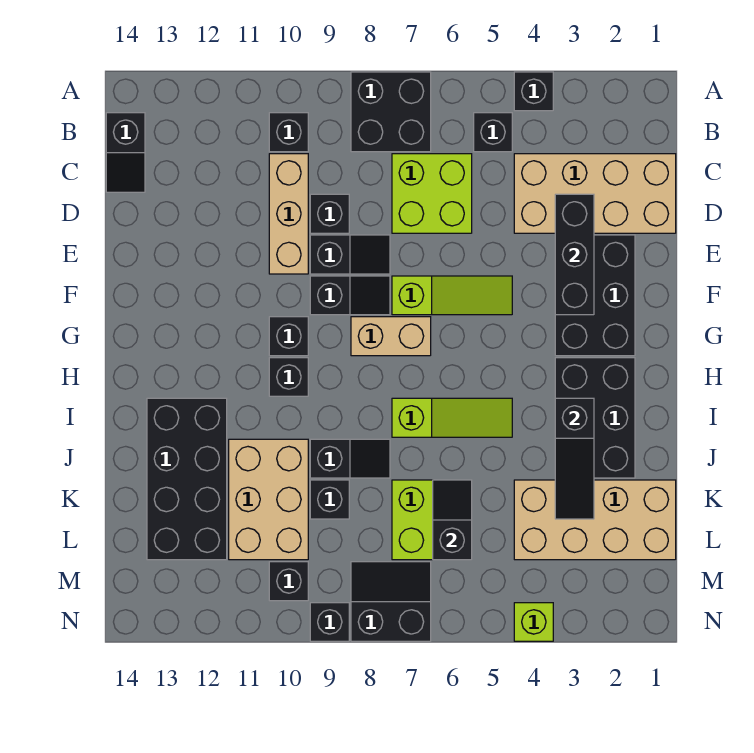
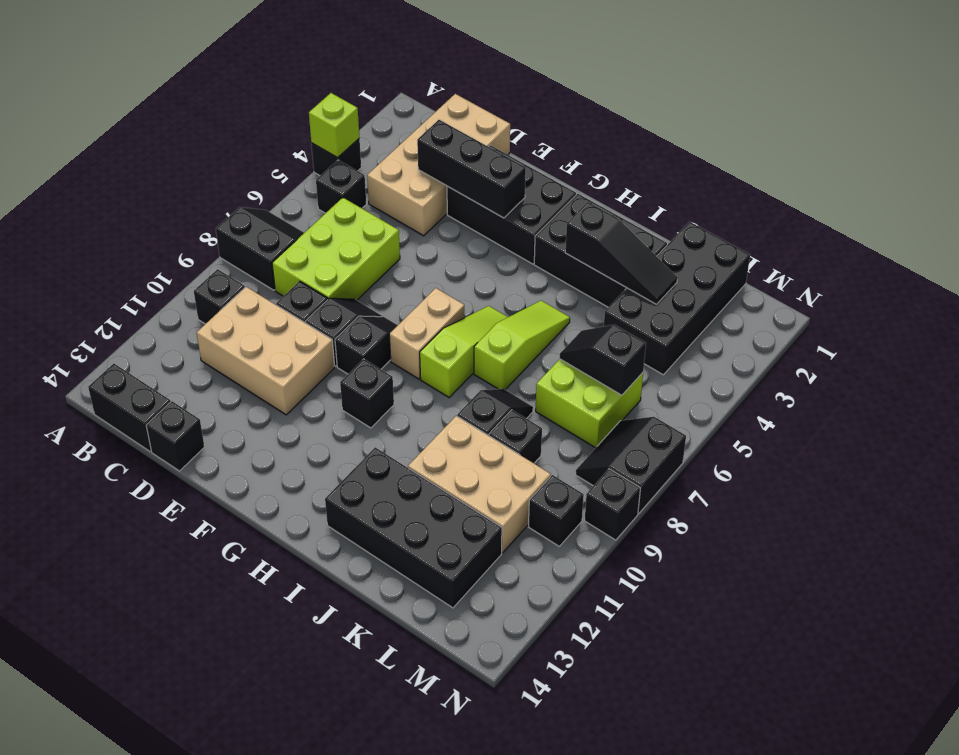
black 2x2 brick [351,72,431,152] -> black 2x2 slope [216,207,304,290]
black 1x2 slope [106,113,145,192] -> black 1x2 brick [88,364,171,451]
lime 2x2 brick [392,154,472,233] -> lime 2x3 brick [272,198,400,300]
tan 1x3 brick [269,154,308,274] -> tan 2x3 brick [197,287,335,415]
lime 1x3 slope [392,276,512,315] -> lime 1x3 slope moved to [420,306,508,397]
black 1x1 brick [269,358,308,396] -> black 1x1 brick moved to [146,401,204,471]
tan 2x4 brick [514,480,676,560] -> black 2x4 brick [604,222,750,375]
lime 1x1 brick [514,603,553,641] -> lime 1x1 brick moved to [309,93,360,158]

